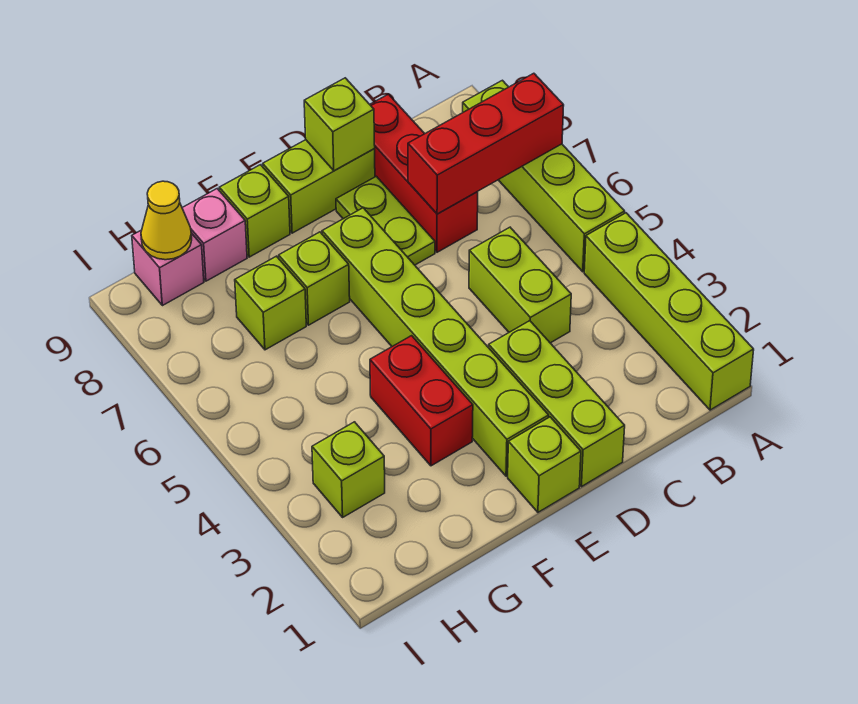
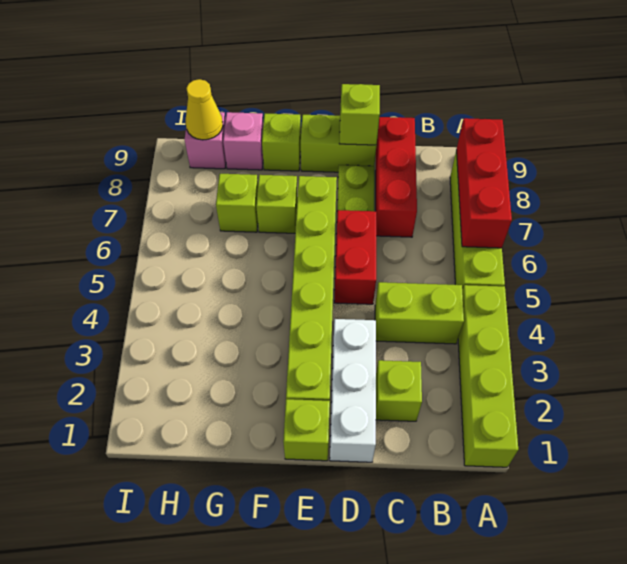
red 1x3 brick [408,73,564,214] -> red 1x3 brick turned to [457,118,512,248]
lime 1x2 brick [469,227,571,343] -> lime 1x2 brick turned to [375,282,464,344]
lime 1x3 brick [489,321,625,487] -> white 1x3 brick [330,319,376,462]
red 1x2 brick [370,336,473,466] -> red 1x2 brick moved to [334,210,376,304]
lime 1x1 brick [312,422,385,517] -> lime 1x1 brick moved to [376,360,422,421]

